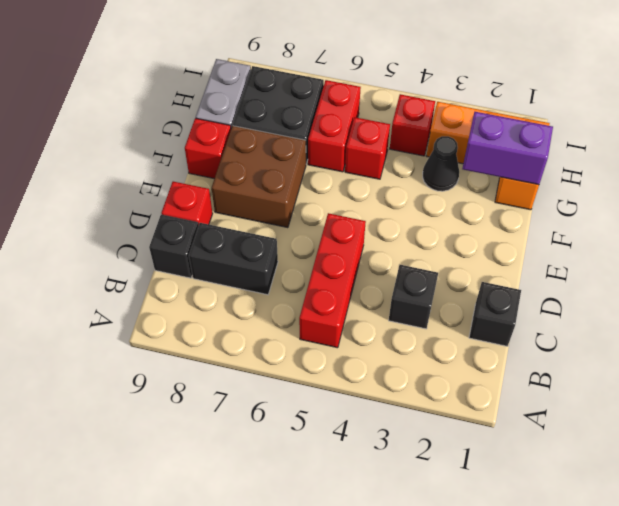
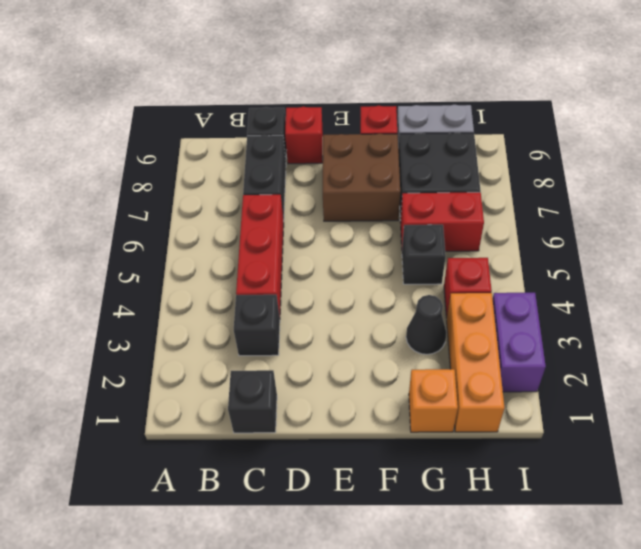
red 1x3 brick [299,213,366,348] -> red 1x3 brick turned to [236,195,284,318]
purple 1x2 brick [462,112,553,185] -> purple 1x2 brick moved to [493,293,546,392]
red 1x1 brick [345,117,390,179] -> black 1x1 brick [402,225,446,284]

